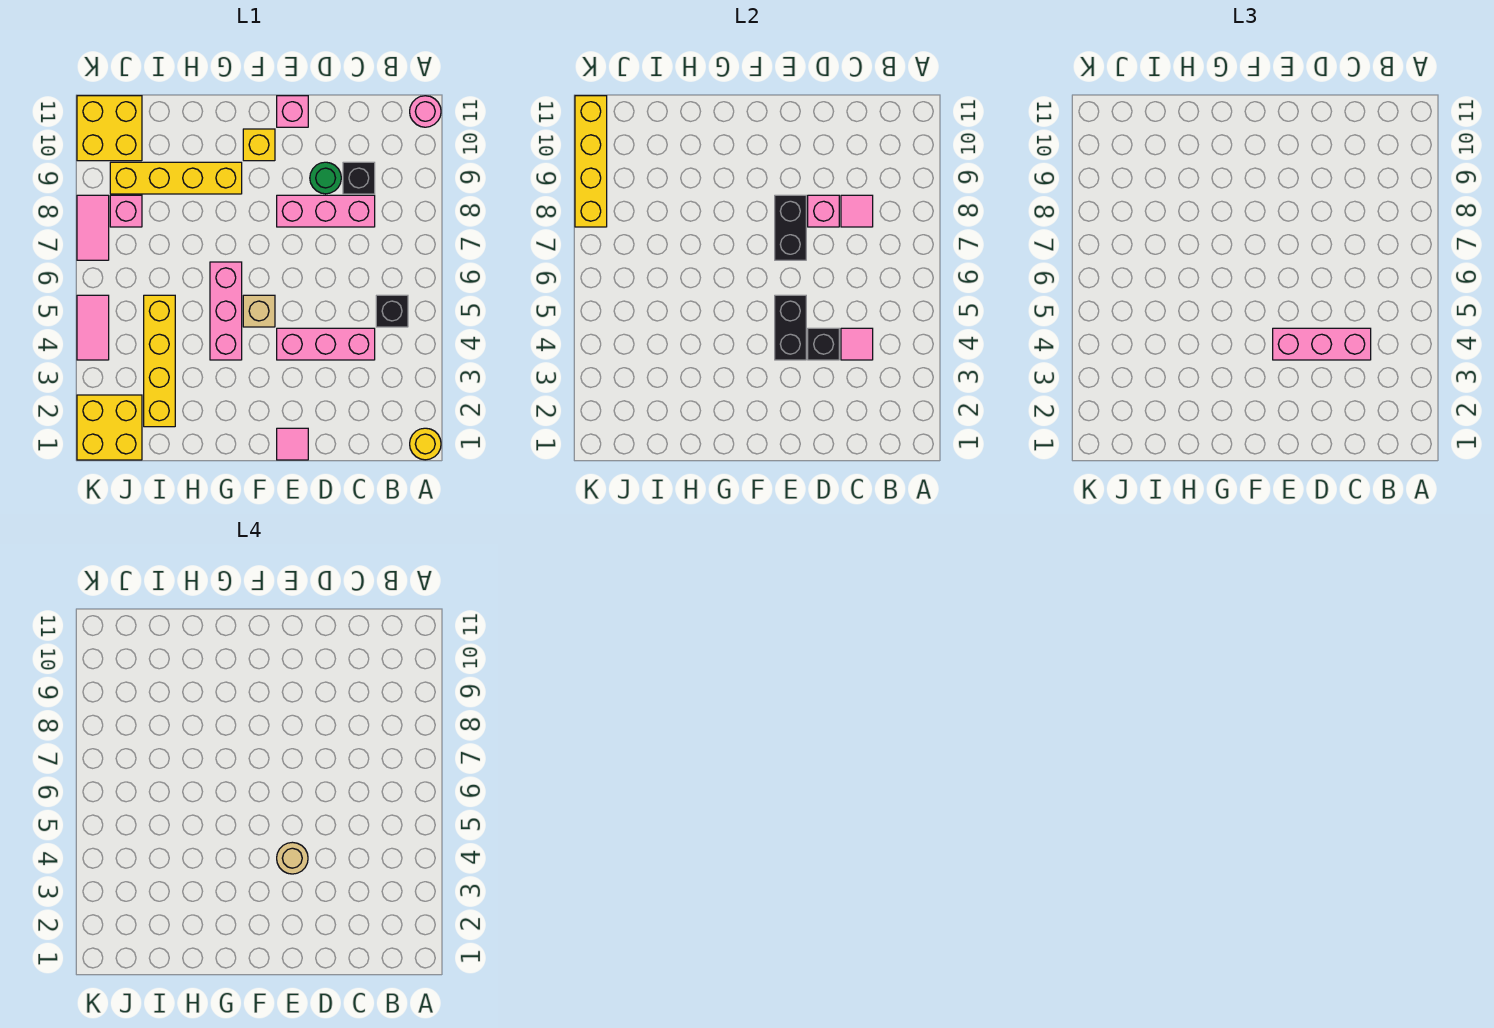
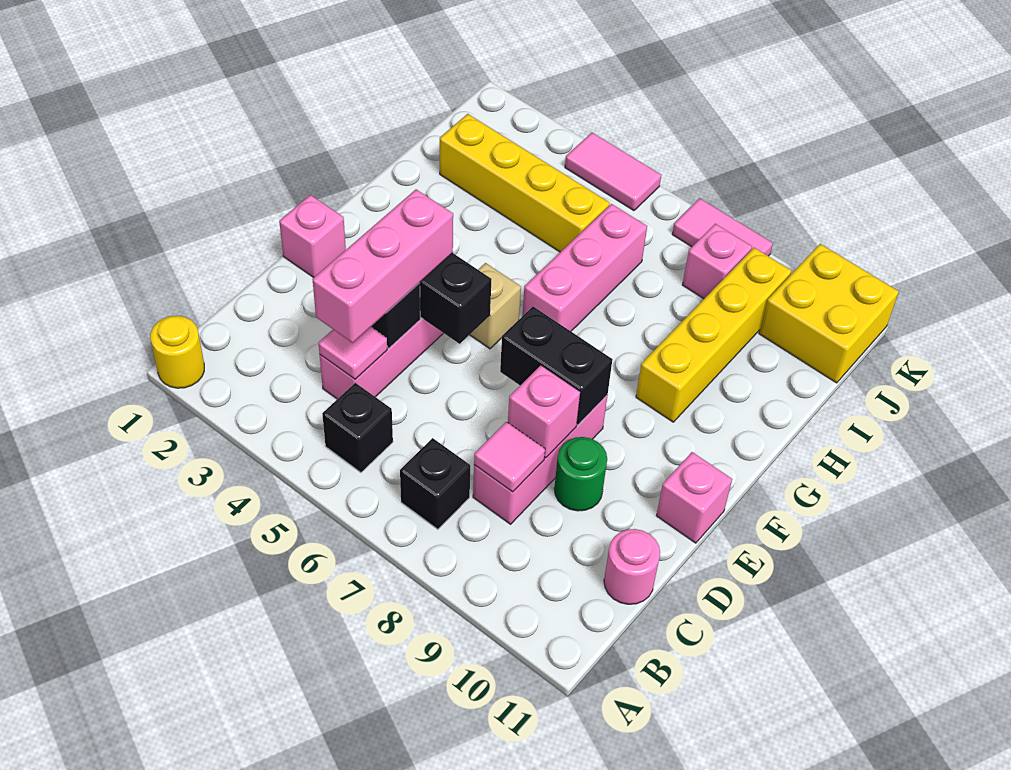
pink 1x1 round brick [410,96,441,127] -> pink 1x1 round brick moved to [604,529,660,604]
black 1x1 brick [343,162,375,194] -> black 1x1 brick moved to [400,438,471,529]
pink 1x1 tile [277,428,308,460] -> pink 1x1 brick [279,195,346,278]
tan 1x1 round brick [277,842,308,874] -> none
yellow 1x1 brick [243,129,275,161] -> none
pink 1x3 brick [210,262,242,360] -> pink 1x3 brick turned to [522,204,647,331]
yellow 2x2 brick [77,395,142,460] -> none
yellow 1x4 brick [575,96,607,227] -> none

